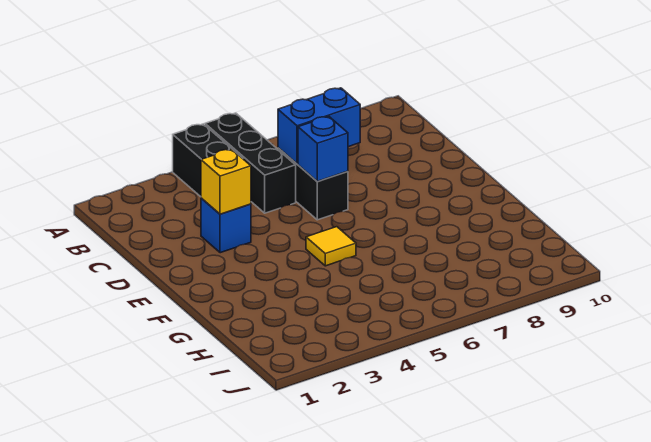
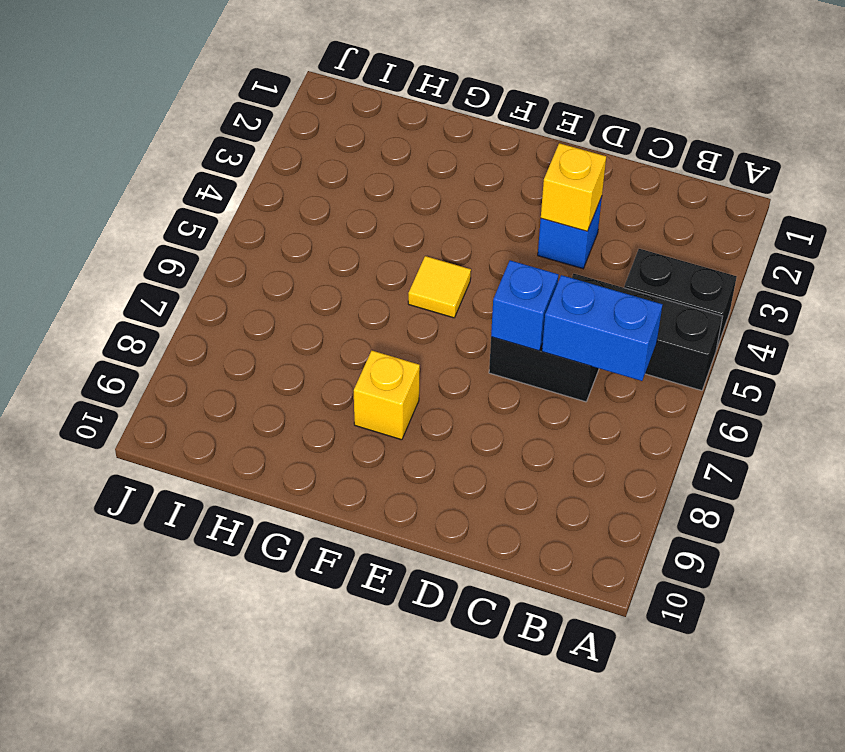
blue 1x2 brick [278,88,360,164] -> blue 1x2 brick turned to [542,275,663,381]
none -> yellow 1x1 brick [354,350,420,440]

